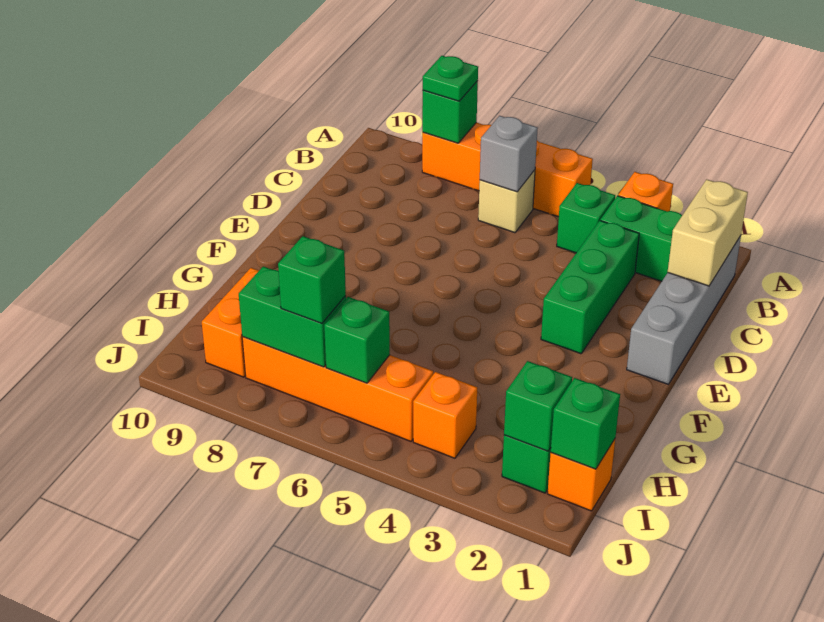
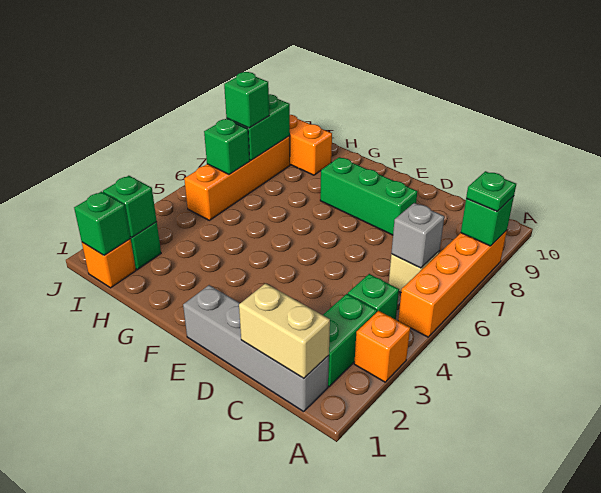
green 1x3 brick [541,221,639,354] -> green 1x3 brick moved to [320,157,418,235]
orange 1x1 brick [413,372,477,458] -> none

